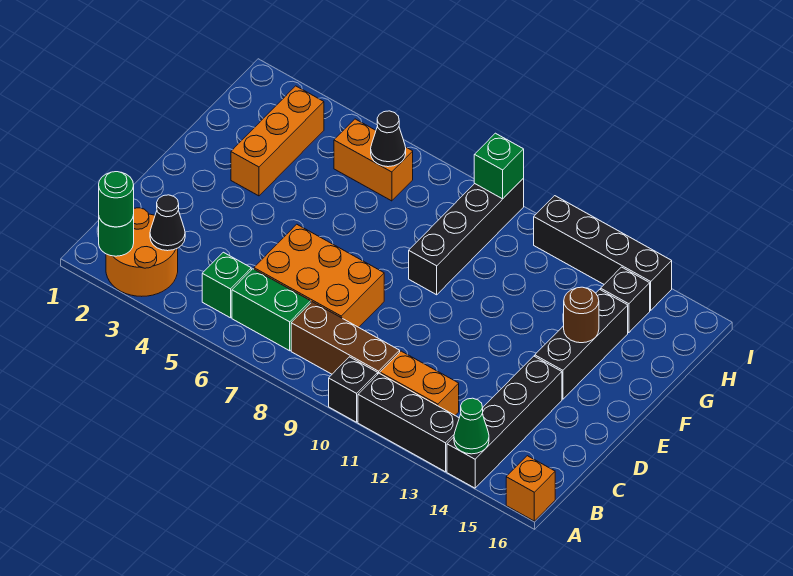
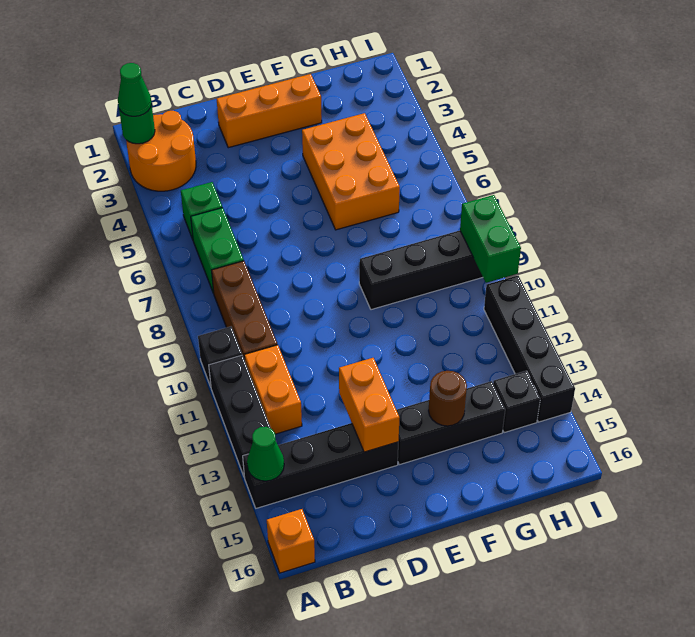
green 1x1 round brick [99,172,134,227] -> green 1x1 cone [118,63,152,116]
black 1x1 cone [150,195,185,251] -> none
orange 2x3 brick [254,224,384,327] -> orange 2x3 brick moved to [302,113,400,230]
orange 1x3 brick [231,86,324,196] -> orange 1x3 brick moved to [217,74,322,148]
orange 1x2 brick [334,119,413,201] -> orange 1x2 brick moved to [339,358,400,452]
black 1x1 cone [371,111,406,167] -> none
green 1x1 brick [474,133,524,199] -> green 1x2 brick [460,195,521,283]

